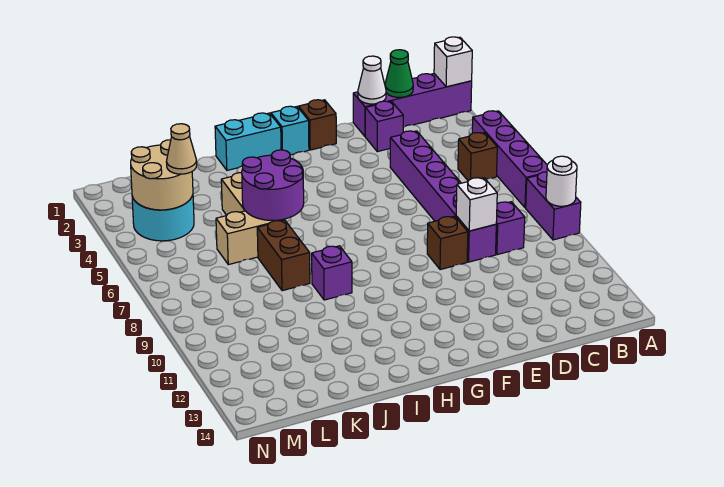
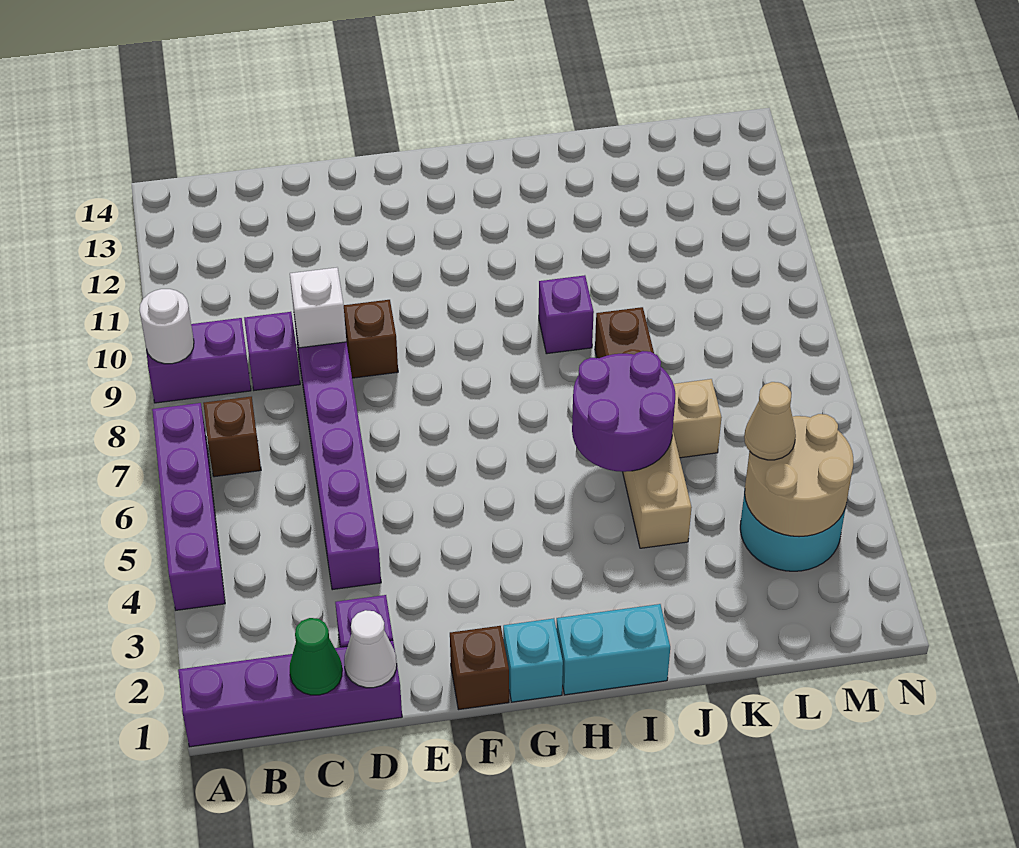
white 1x1 brick [434,37,472,87] -> none
purple 1x2 brick [526,172,581,240] -> purple 1x2 brick turned to [146,318,251,403]
brown 1x1 brick [458,133,497,181] -> brown 1x1 brick moved to [203,397,261,477]

